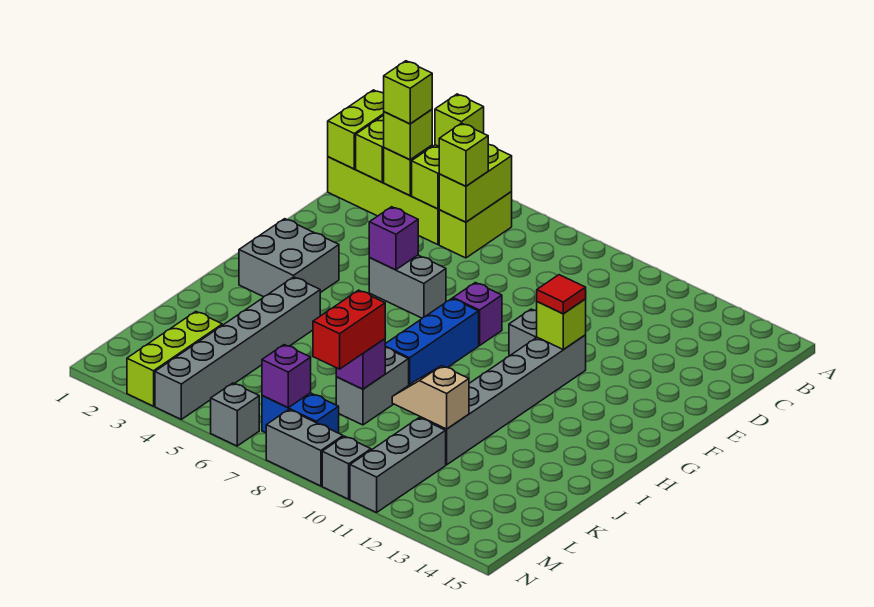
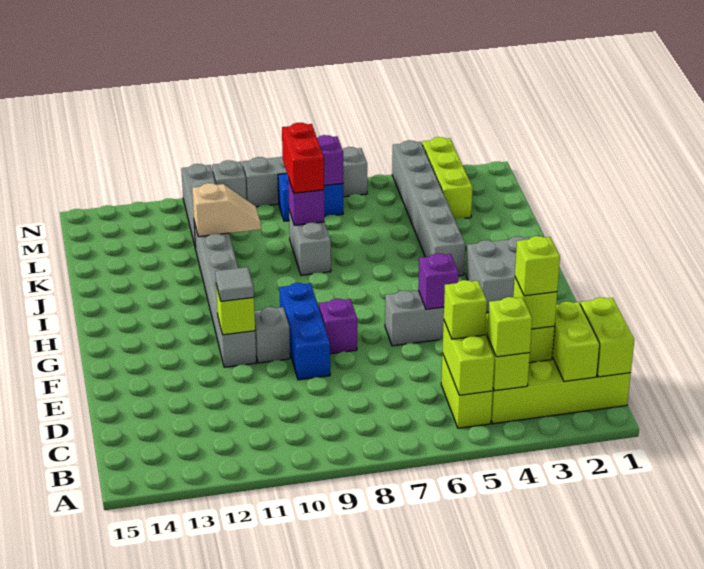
red 1x1 tile [537,275,586,314] -> grey 1x1 tile [215,267,254,301]
blue 1x3 brick [385,299,479,385] -> blue 1x3 brick moved to [279,283,330,380]

